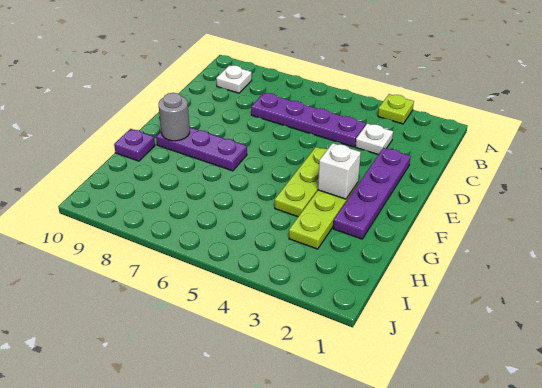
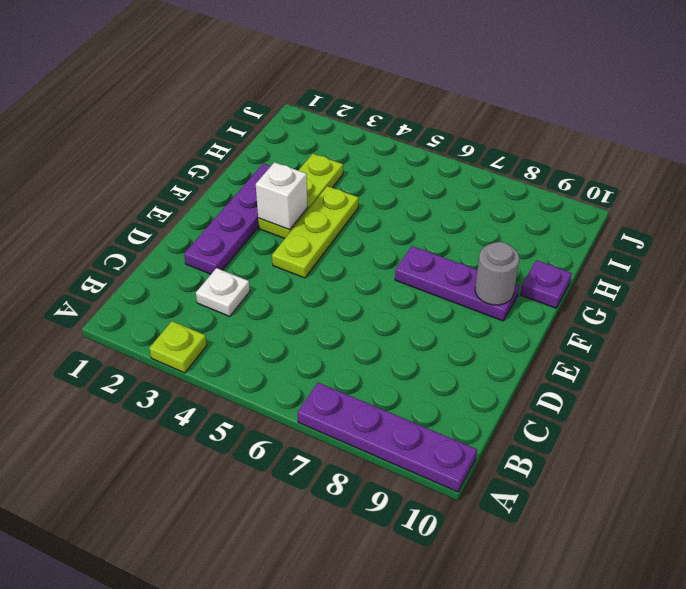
white 1x1 plate [216,65,252,93] -> none
purple 1x4 plate [251,93,366,147] -> purple 1x4 plate moved to [297,383,477,492]

